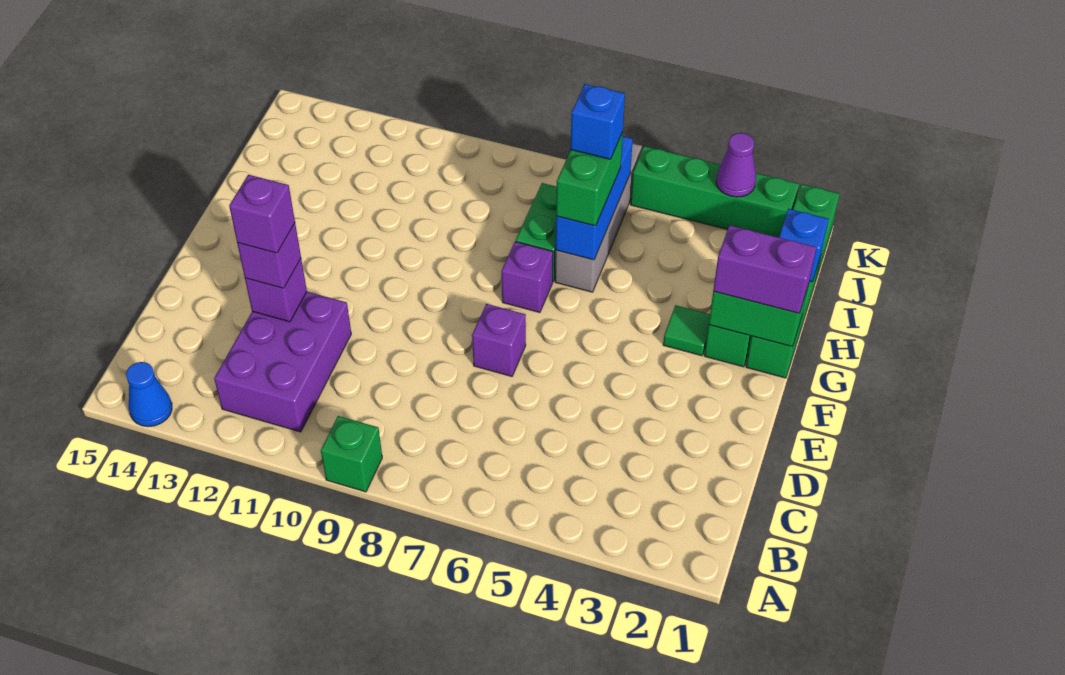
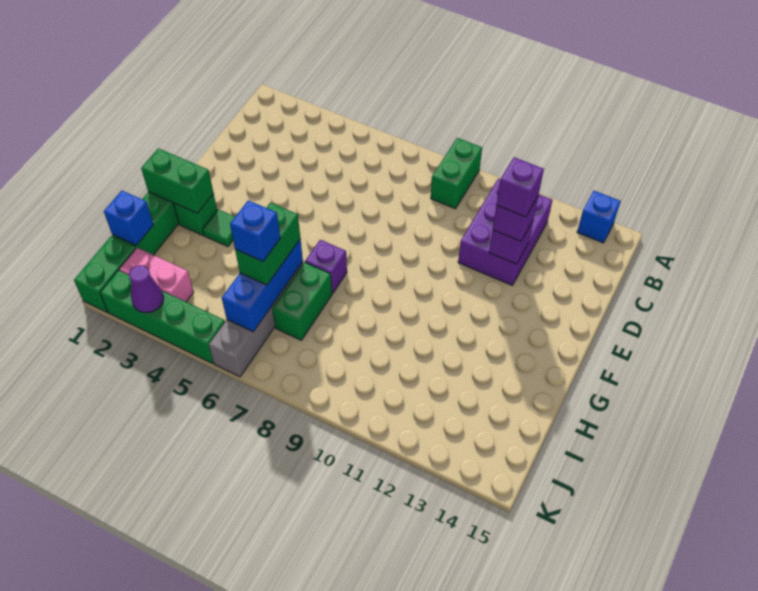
green 1x1 brick [321,416,382,492] -> green 1x2 brick [431,138,482,209]
blue 1x1 cone [126,362,172,427] -> blue 1x1 brick [577,191,621,243]
purple 1x1 brick [472,304,526,376] -> none
purple 1x2 brick [713,225,816,313] -> none
none -> pink 1x2 brick [119,248,194,302]

